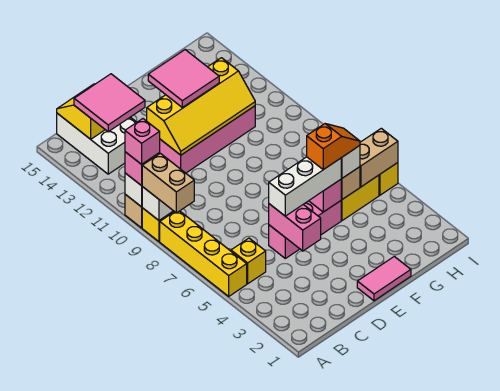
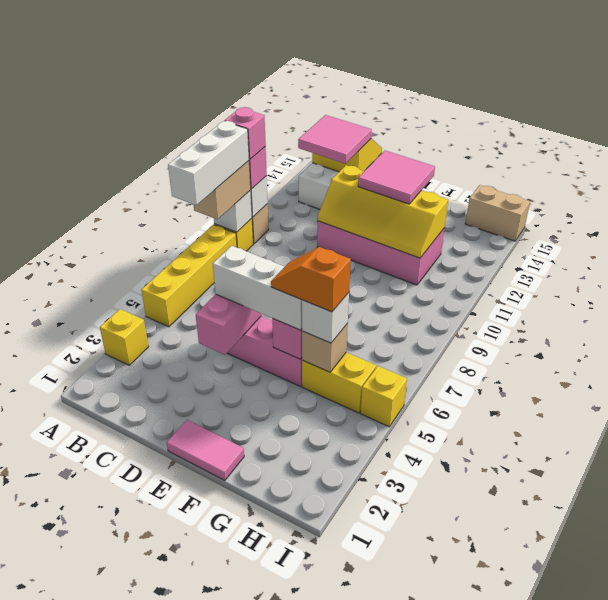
none -> white 1x3 brick [168,121,249,205]
yellow 1x1 brick [231,238,266,284] -> yellow 1x1 brick moved to [100,309,149,365]
orange 1x2 slope [307,124,360,170] -> orange 1x2 slope turned to [271,247,351,312]
tan 1x2 brick [360,128,398,187] -> tan 1x2 brick moved to [465,185,530,241]

